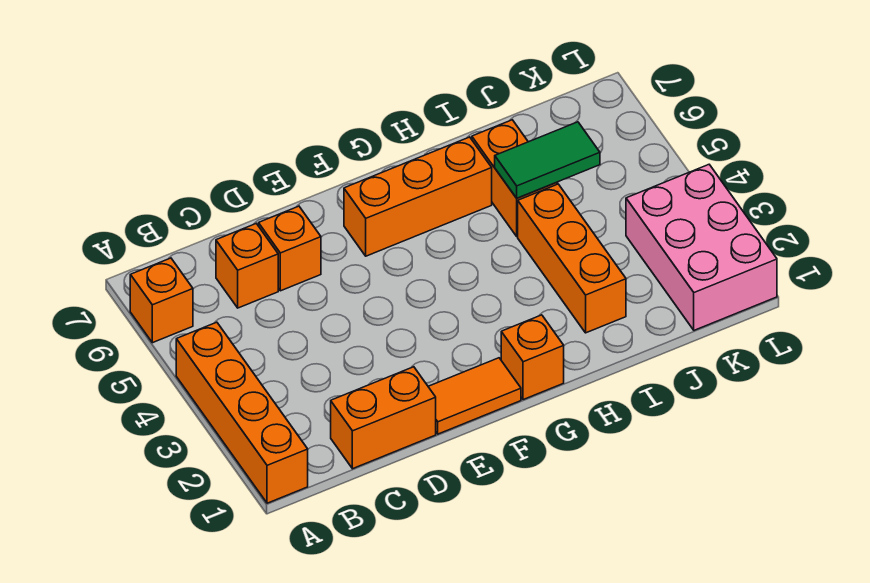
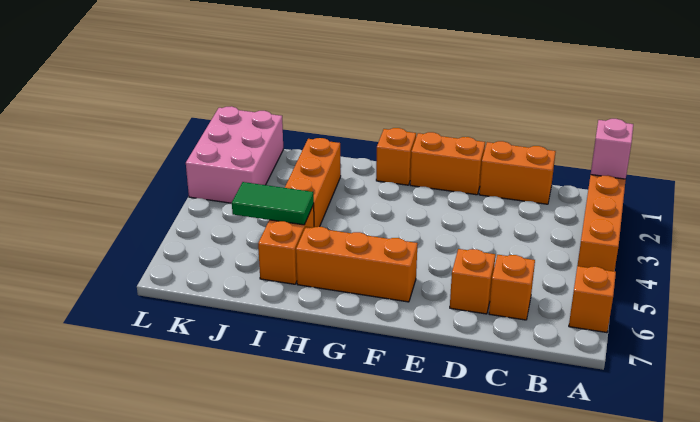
none -> pink 1x1 brick [591,119,633,179]
orange 1x2 tile [428,358,521,434] -> orange 1x2 brick [410,132,485,195]

